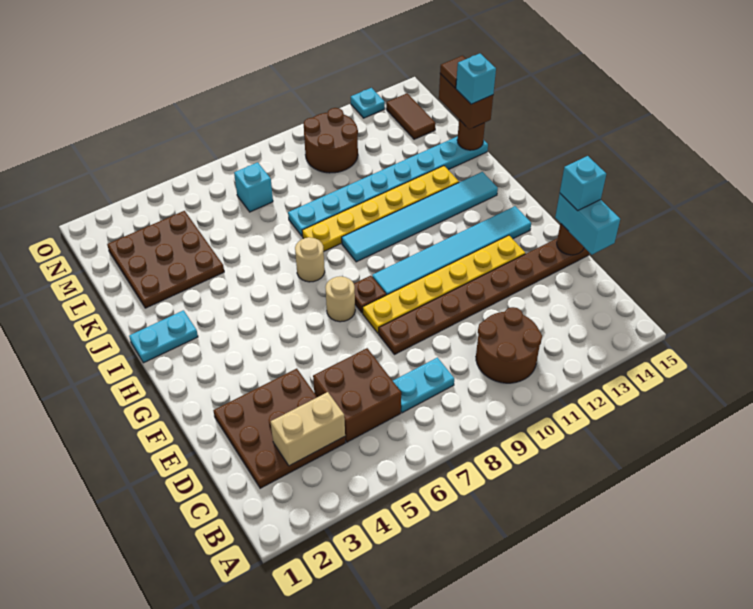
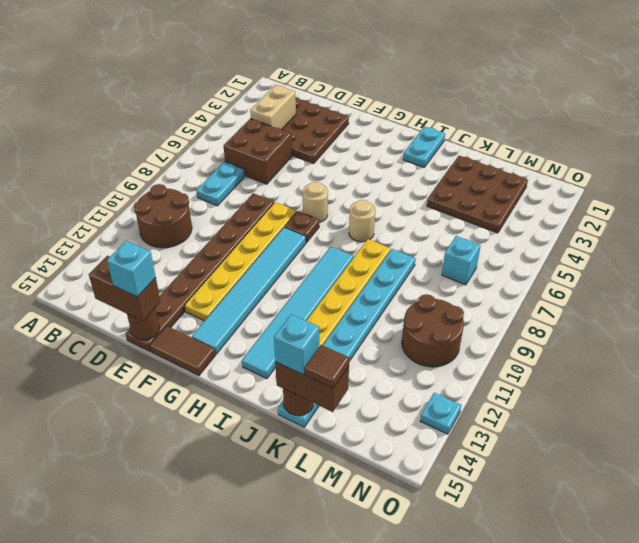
cyan 1x2 brick [555,194,620,255] -> brown 1x2 brick [89,256,161,321]
brown 1x2 tile [386,93,436,139] -> brown 1x2 tile moved to [150,326,215,376]

